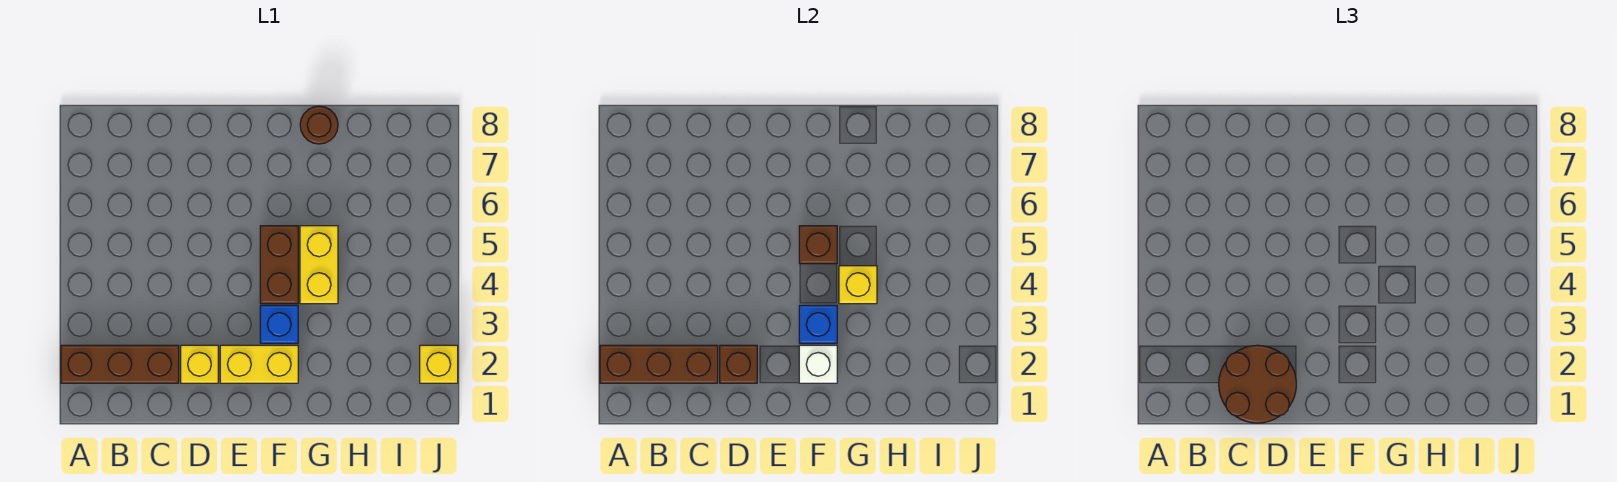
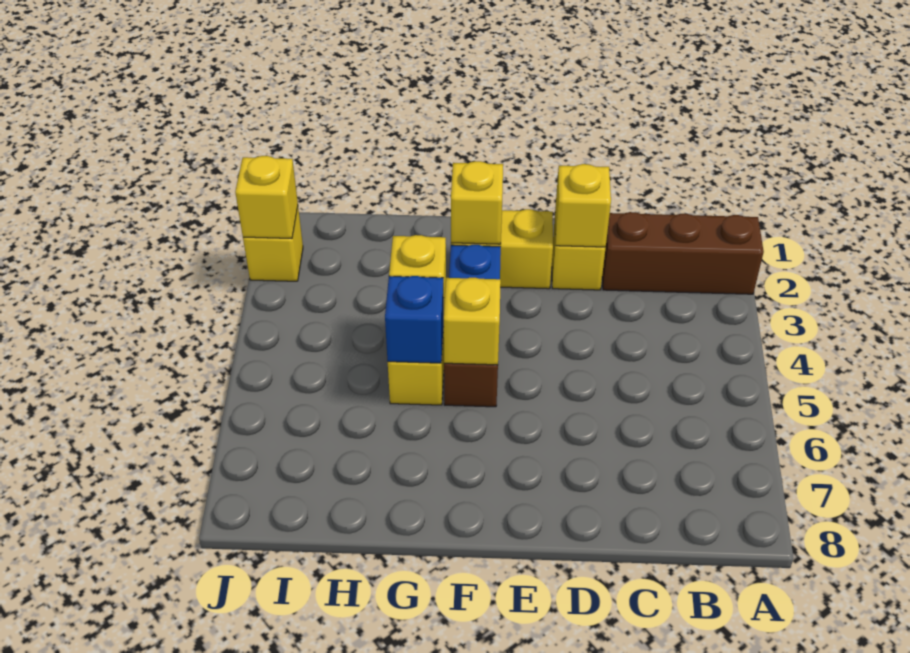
brown 1x3 brick [600,345,718,383] -> none
brown 2x2 round brick [1219,345,1296,423] -> none
brown 1x1 brick [720,345,757,383] -> yellow 1x1 brick [555,164,611,247]
white 1x1 brick [799,345,837,383] -> yellow 1x1 brick [451,161,503,244]
blue 1x1 brick [799,305,837,343] -> blue 1x1 brick moved to [385,276,444,363]
brown 1x1 brick [799,226,837,264] -> yellow 1x1 brick [443,278,501,365]
brown 1x1 round brick [300,106,338,144] -> none
none -> yellow 1x1 brick [235,156,298,238]

